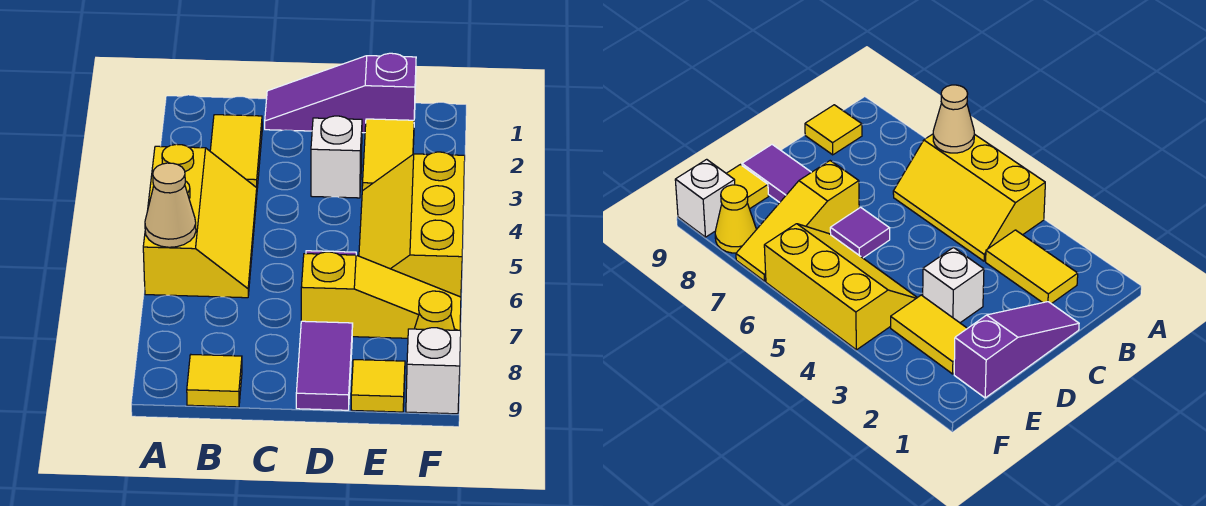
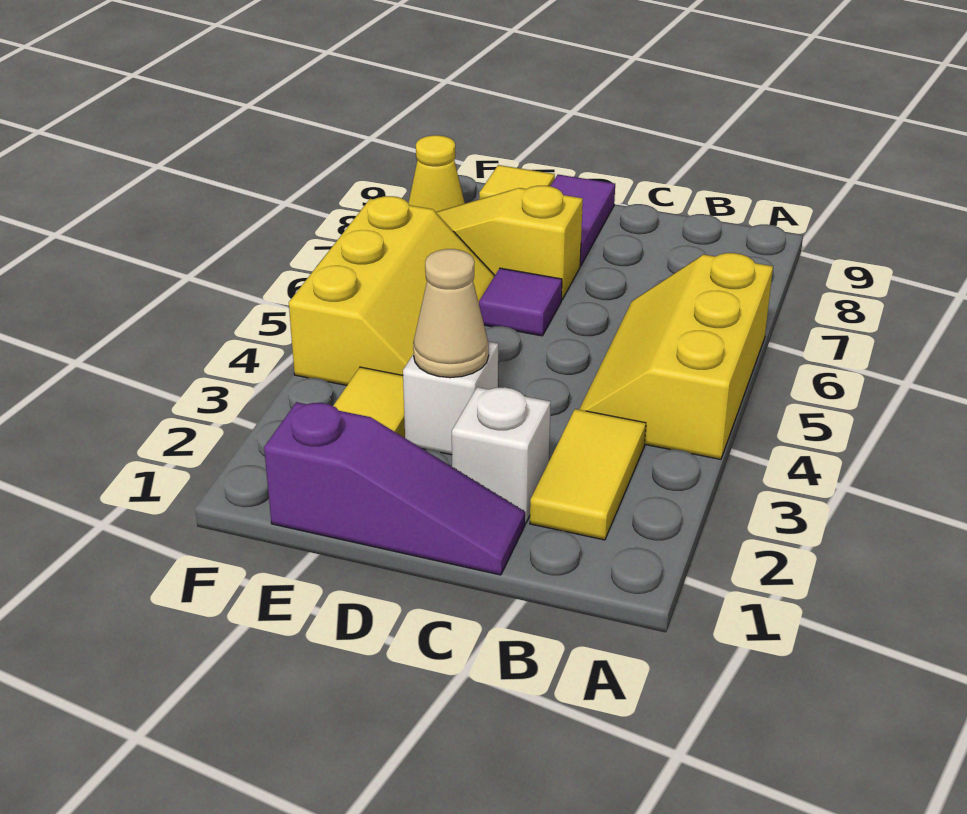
tan 1x1 cone [145,163,196,247] -> tan 1x1 cone moved to [413,249,489,378]
yellow 1x1 tile [187,355,242,407] -> none
white 1x1 brick [406,328,461,414] -> white 1x1 brick moved to [452,387,551,523]

